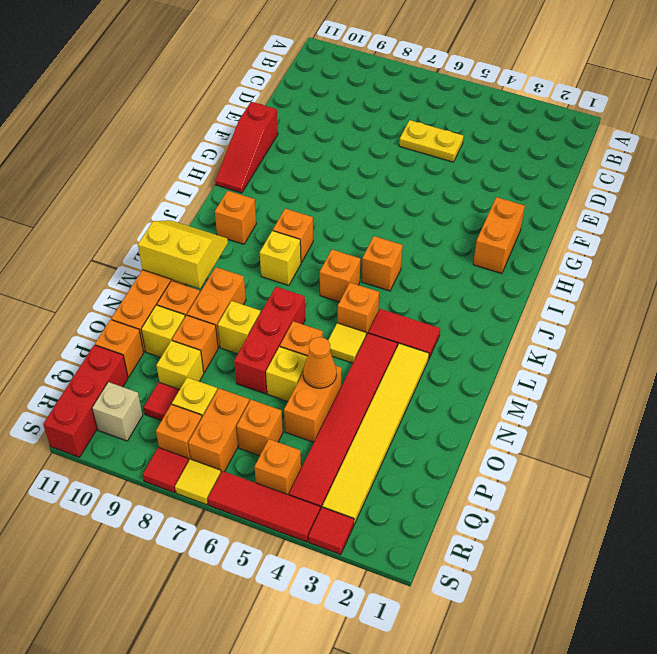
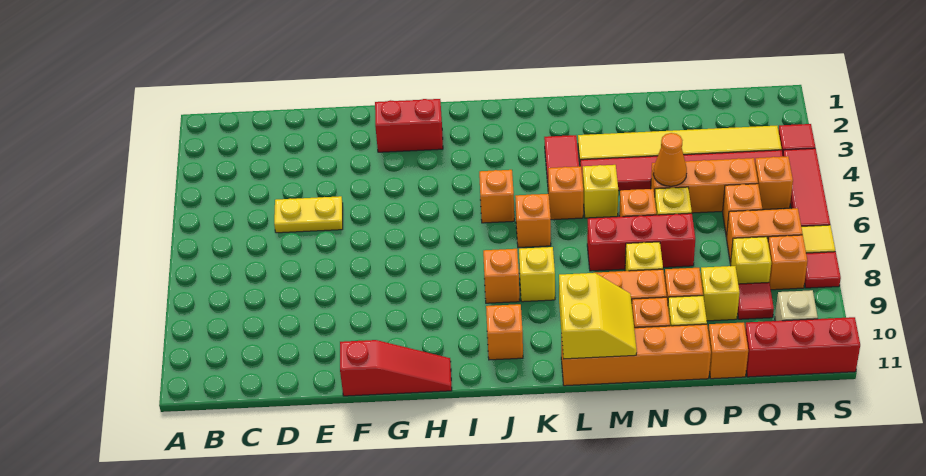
yellow 1x2 plate [399,120,463,162] -> yellow 1x2 plate turned to [274,196,343,233]
orange 1x2 brick [473,197,525,274] -> red 1x2 brick [375,99,443,152]
yellow 2x2 slope [138,220,228,289] -> yellow 2x2 slope turned to [559,273,637,359]
yellow 1x1 tile [328,323,366,363] -> yellow 1x1 brick [583,165,618,218]
orange 1x2 brick [284,366,342,442] -> orange 1x3 brick [651,158,758,213]

